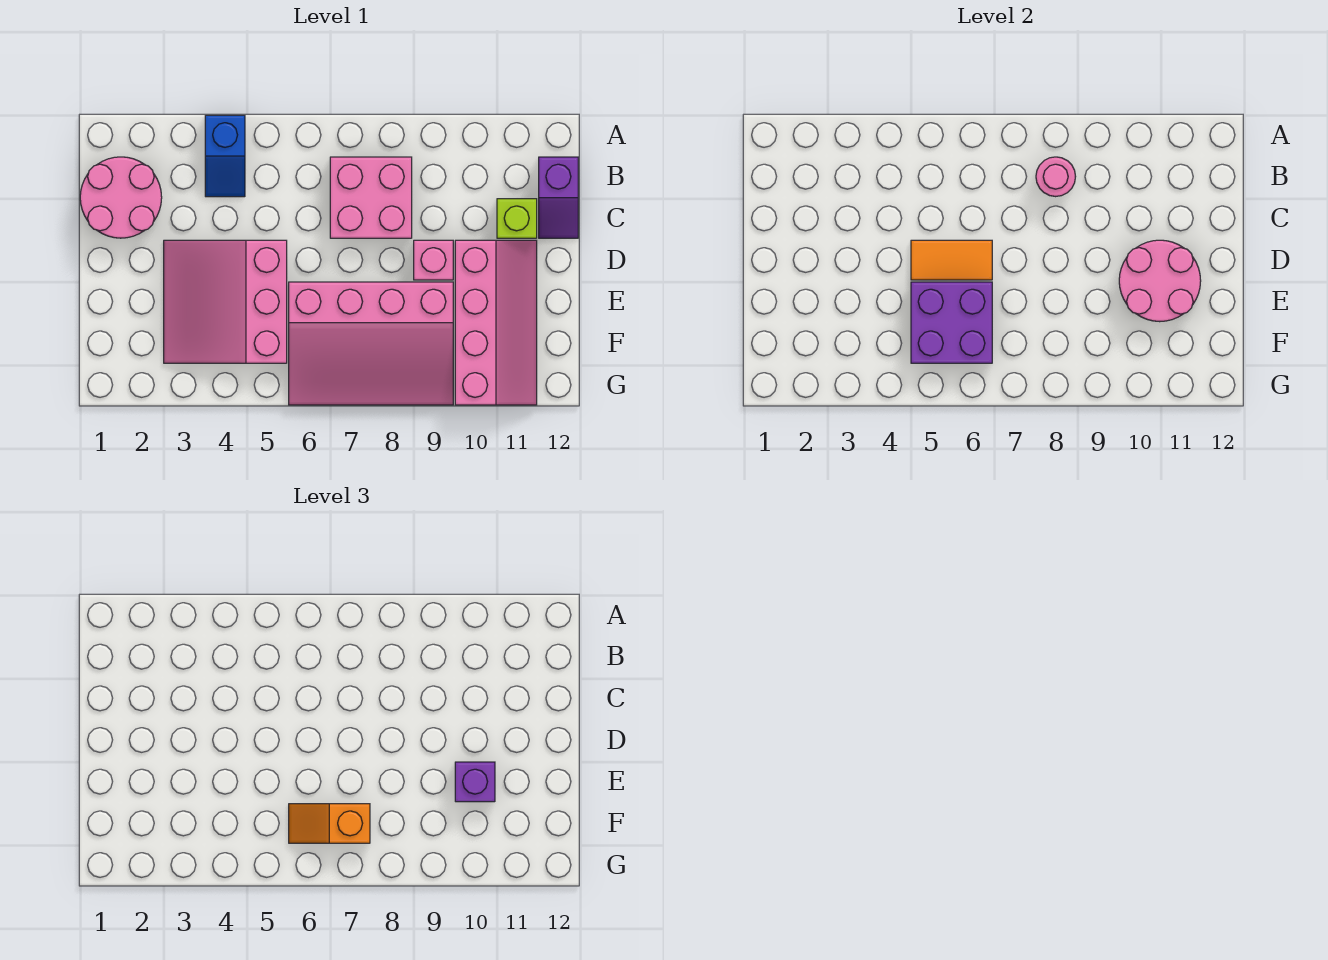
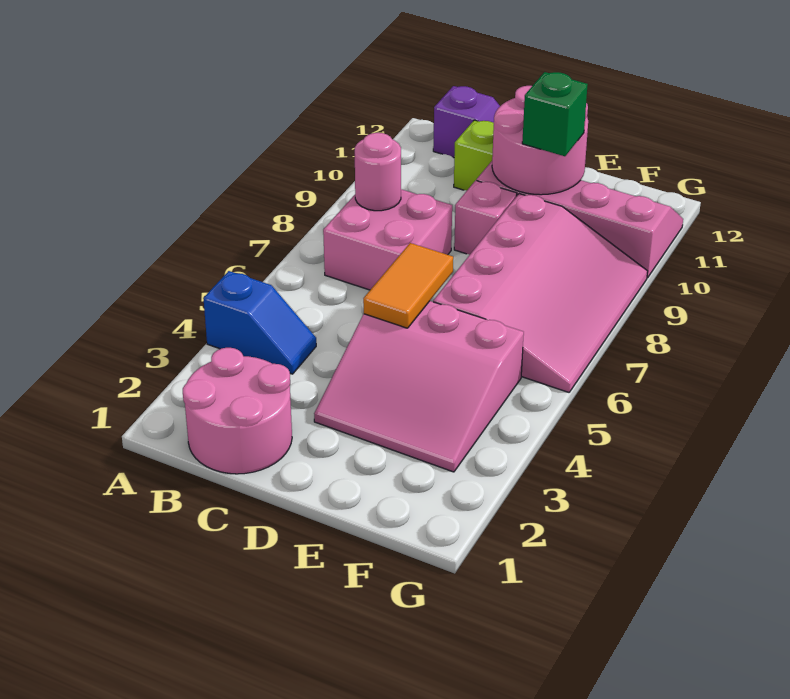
purple 2x2 brick [911,282,992,363] -> none
purple 1x1 brick [455,762,495,802] -> green 1x1 brick [522,72,588,156]
orange 1x2 slope [289,804,370,843] -> none

